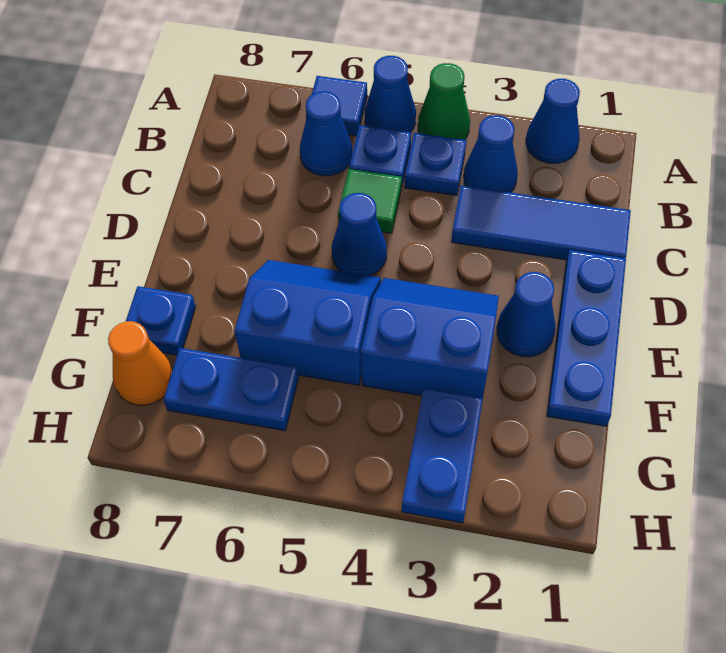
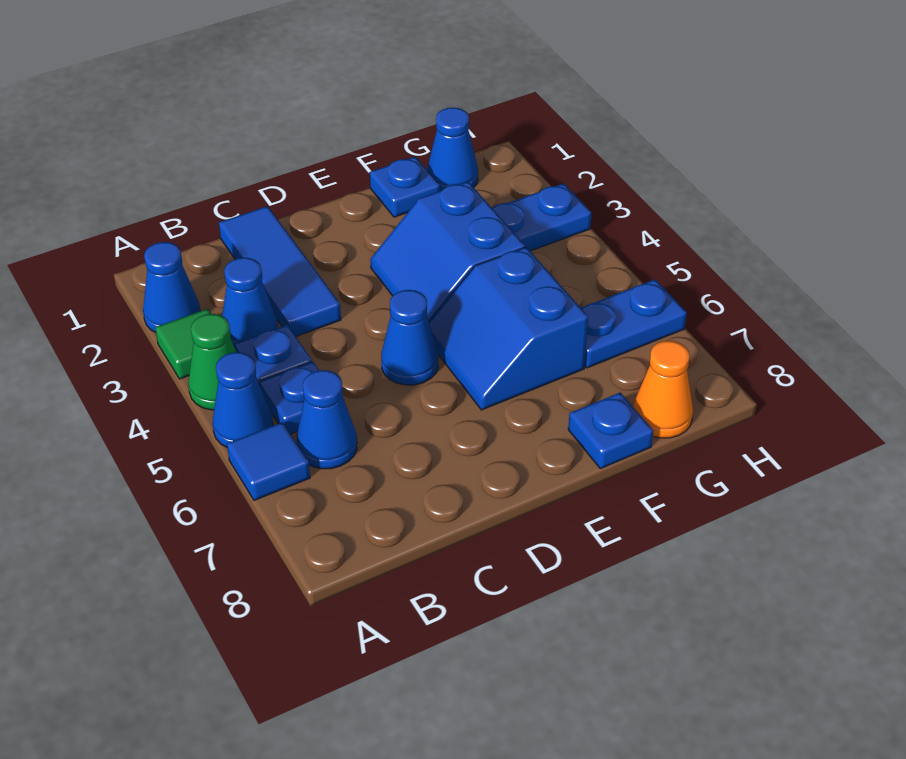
green 1x1 tile [338,169,402,233] -> green 1x1 tile moved to [155,309,211,379]
blue 1x3 plate [547,250,626,426] -> blue 1x1 plate [370,157,440,217]
blue 1x1 cone [497,272,555,357] -> blue 1x1 cone moved to [427,108,478,191]
blue 1x2 plate [164,348,298,431] -> blue 1x2 plate turned to [581,279,687,368]

